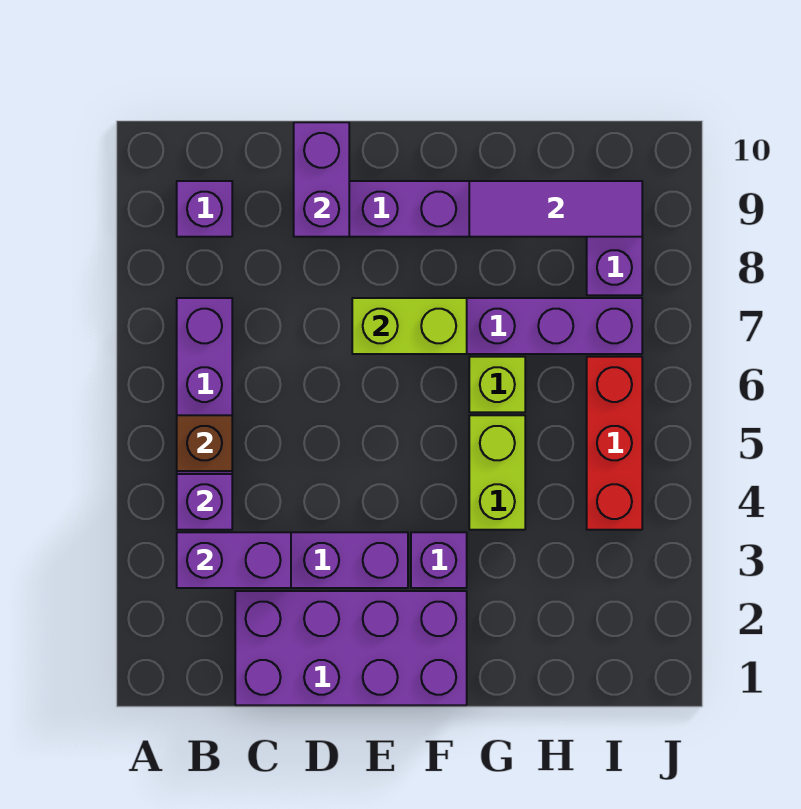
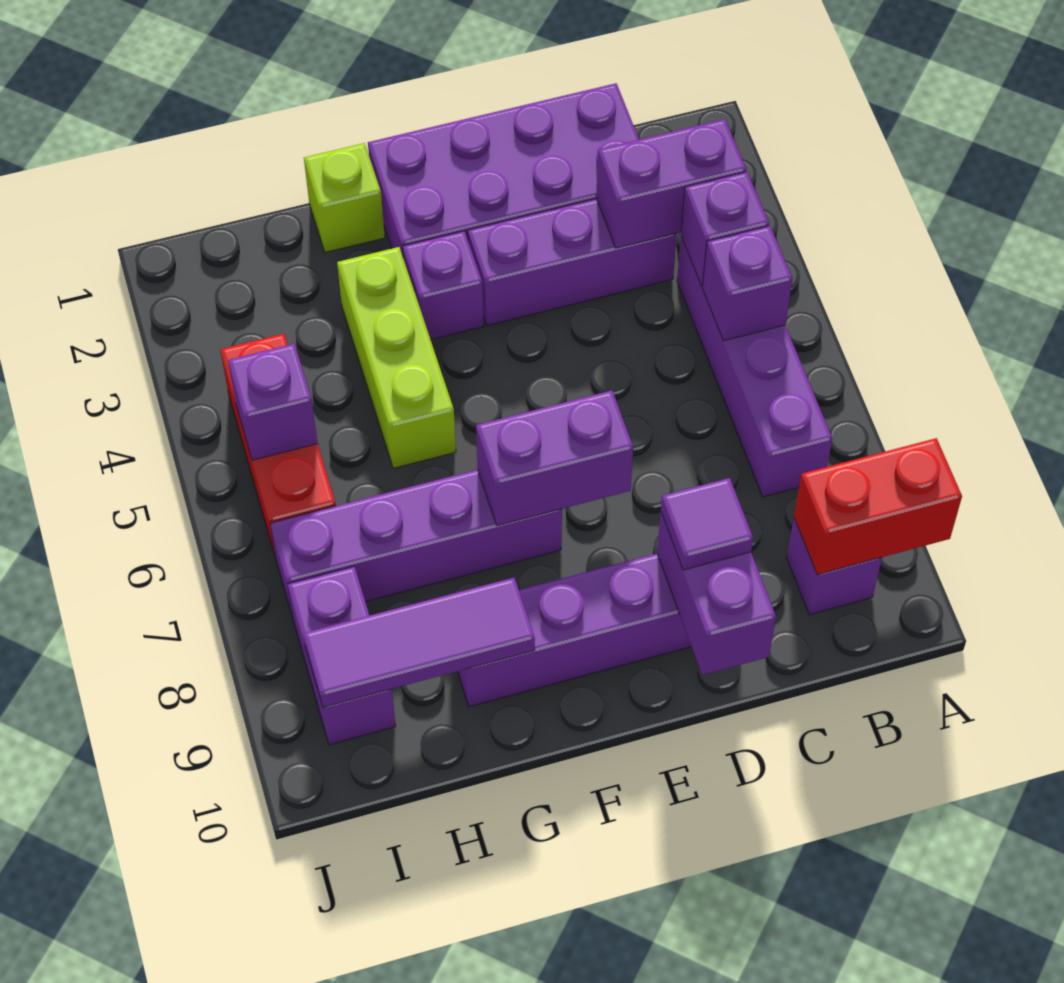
none -> red 1x2 brick [794,438,962,575]
brown 1x1 brick [177,415,232,471] -> purple 1x1 brick [702,226,793,341]
none -> purple 1x1 tile [661,478,753,570]
lime 1x2 brick [352,298,467,354] -> purple 1x2 brick [476,390,633,526]
lime 1x2 brick [469,415,525,530] -> lime 1x3 brick [337,247,456,468]
lime 1x1 brick [469,357,525,412] -> lime 1x1 brick moved to [304,143,385,252]
none -> purple 1x1 brick [228,344,318,460]

